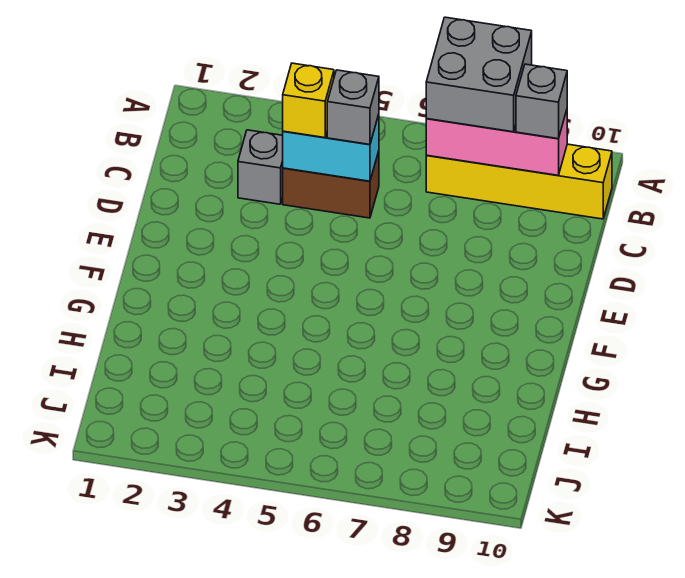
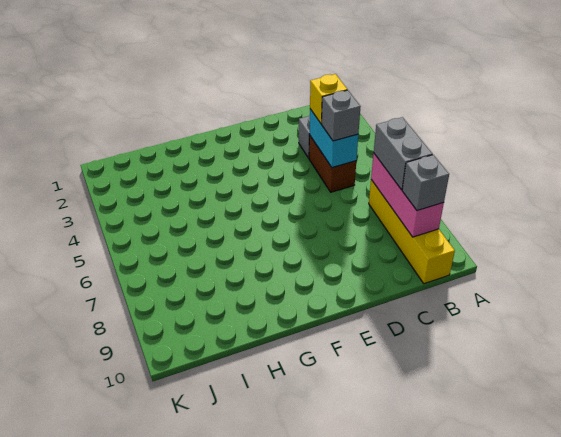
grey 2x2 brick [426,17,532,132] -> grey 1x2 brick [374,117,433,190]

